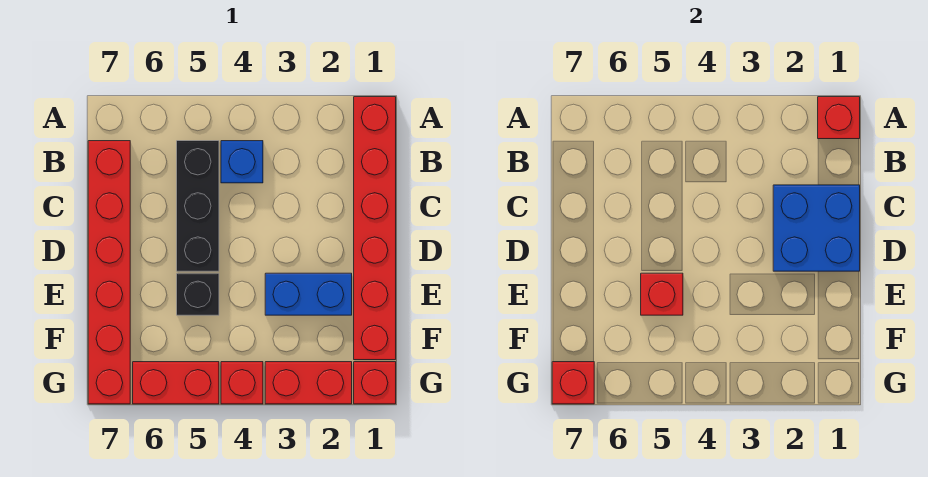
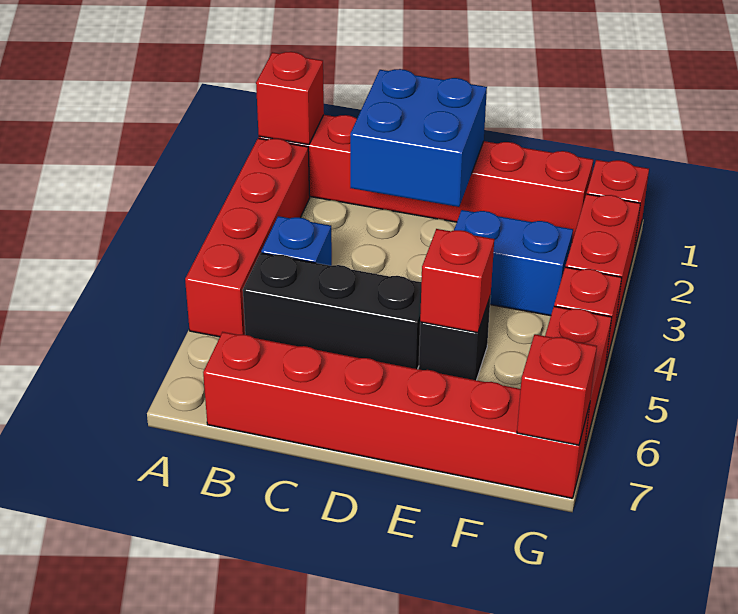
none -> red 1x4 brick [185,138,310,337]
blue 1x2 brick [265,273,352,315] -> blue 1x2 brick turned to [454,210,573,316]

